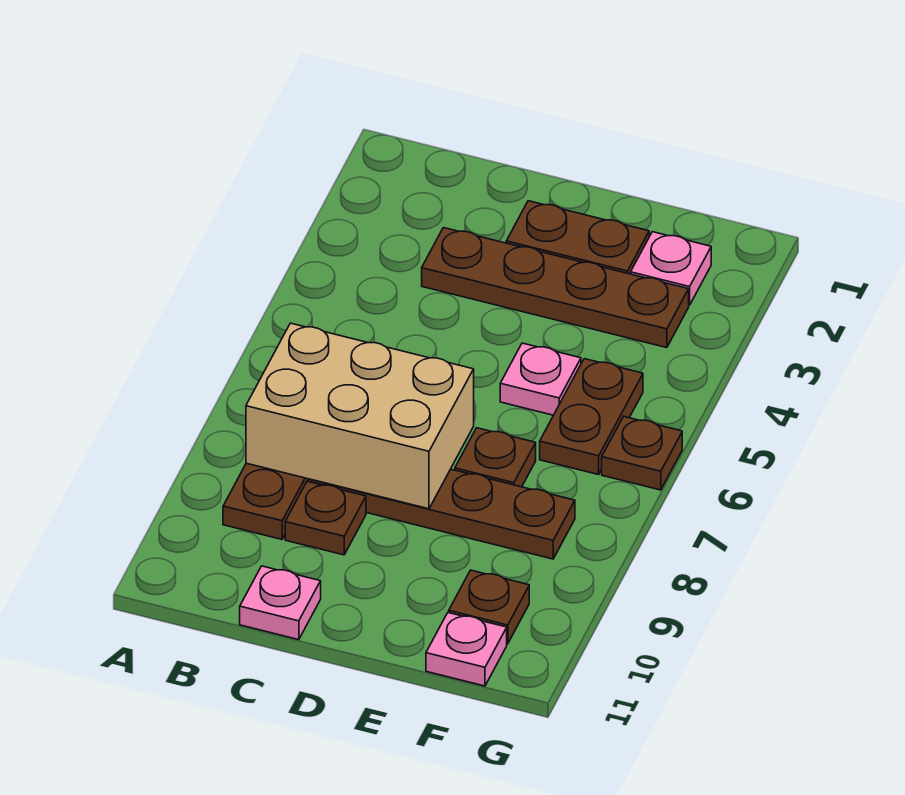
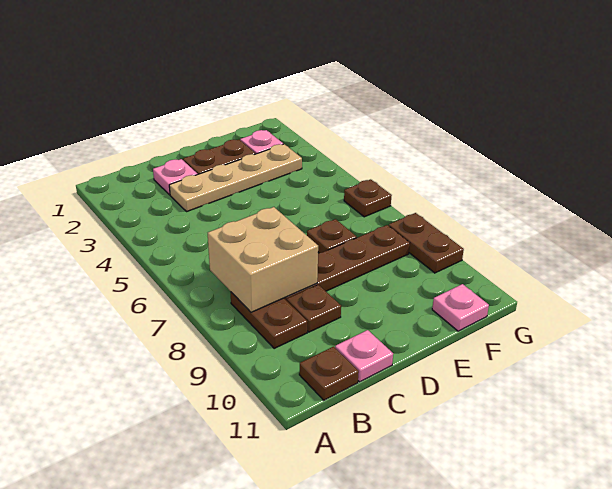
tan 2x3 brick [246,323,474,509] -> tan 2x2 brick [208,207,318,312]
brown 1x4 plate [422,228,689,348] -> tan 1x4 plate [169,144,302,212]
pink 1x1 plate [500,343,581,415] -> pink 1x1 plate moved to [153,159,198,195]
brown 1x2 plate [540,359,643,475] -> brown 1x2 plate moved to [389,213,464,273]
brown 1x1 plate [449,570,529,644] -> brown 1x1 plate moved to [299,347,359,400]

